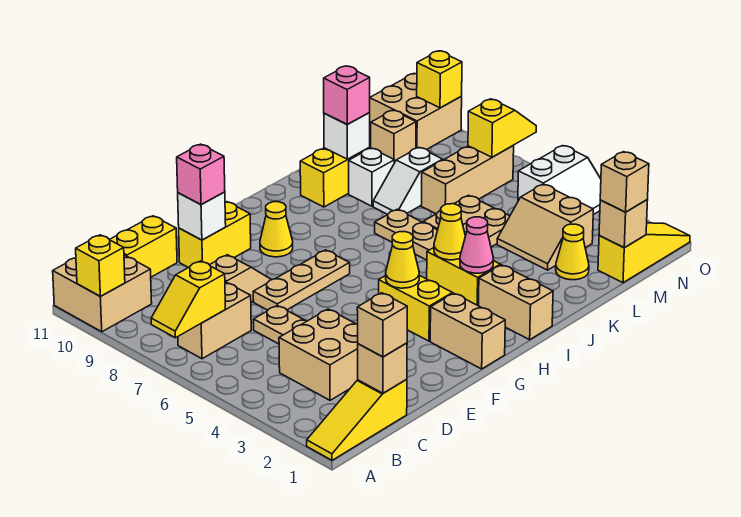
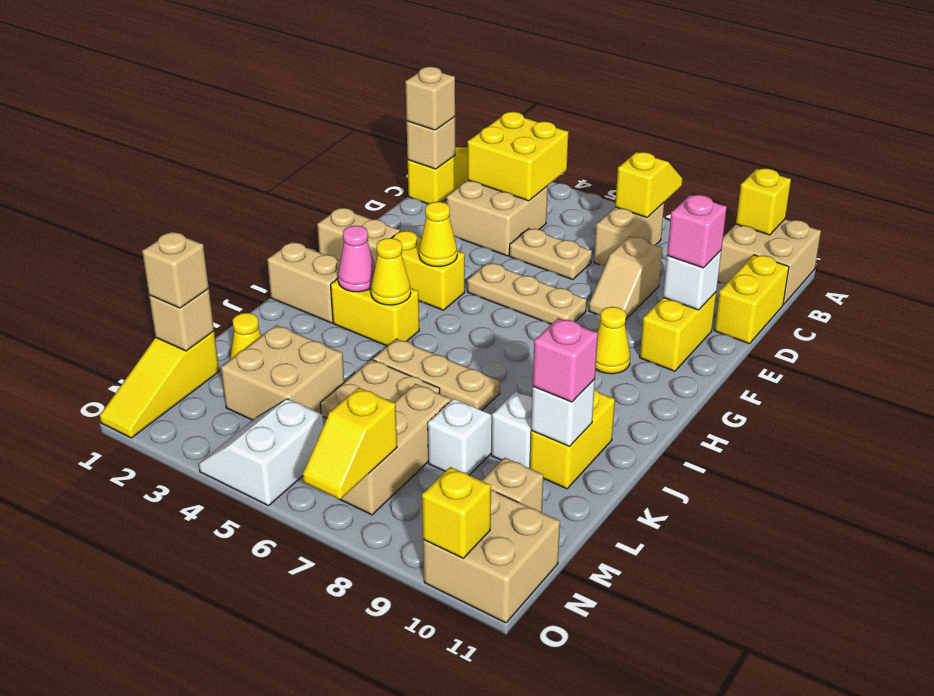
none -> yellow 2x2 brick [468,112,569,201]
tan 1x3 plate [253,250,350,310] -> tan 1x3 plate turned to [467,263,587,324]
tan 2x2 slope [497,184,593,270] -> tan 2x2 brick [221,325,344,420]

